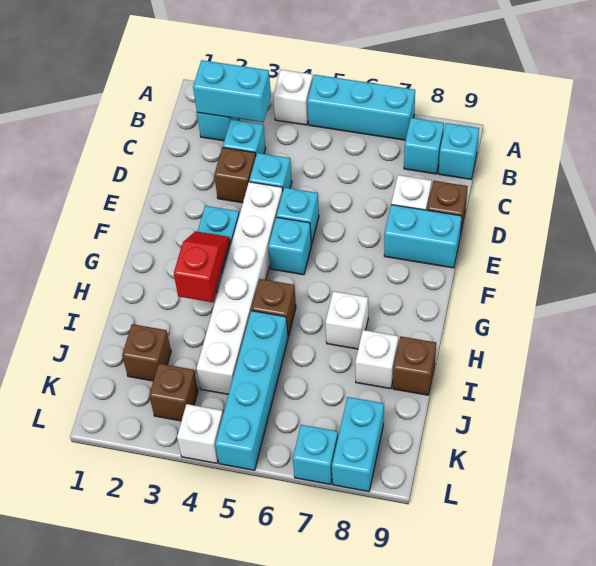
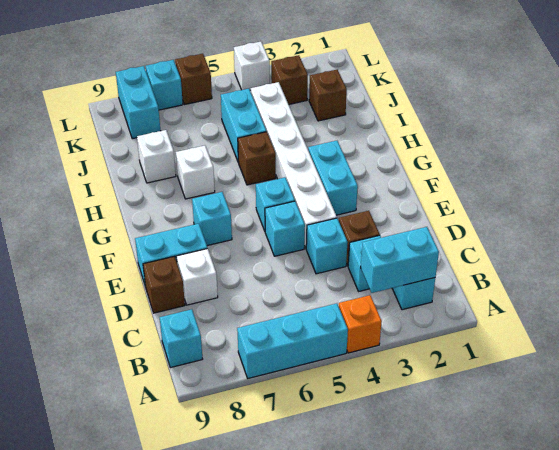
white 1x1 brick [273,70,313,125] -> orange 1x1 brick [339,295,382,353]
cyan 1x1 brick [404,118,444,174] -> cyan 1x1 brick moved to [192,192,232,246]
red 1x2 slope [174,231,230,302] -> none
cyan 1x4 brick [215,311,288,470] -> cyan 1x2 brick [221,89,266,162]
brown 1x1 brick [393,336,436,395] -> brown 1x1 brick moved to [175,54,212,105]

